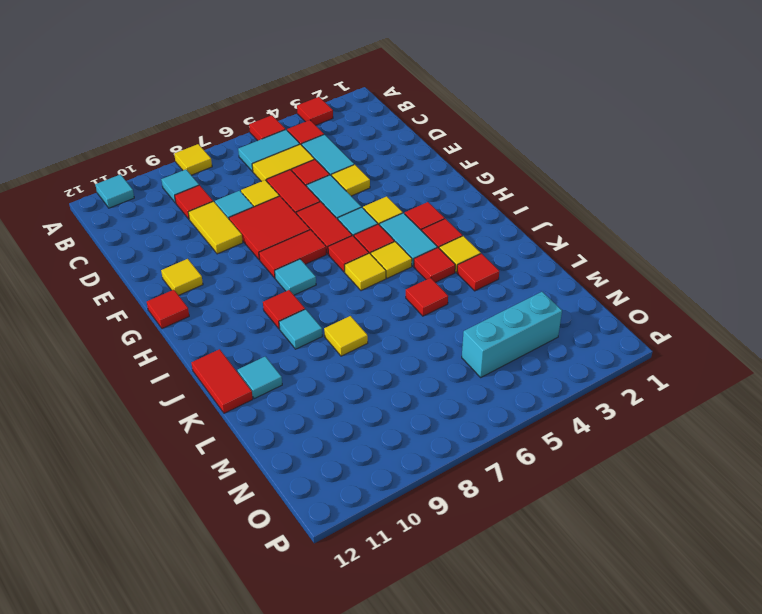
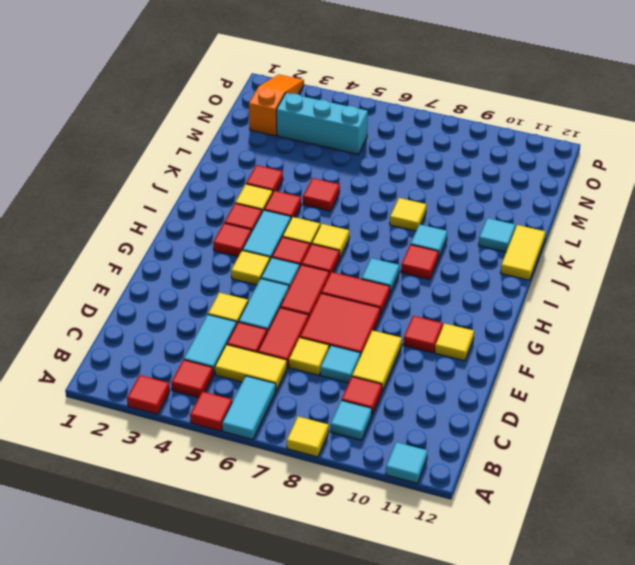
cyan 1x2 tile [238,130,300,171] -> cyan 1x2 tile turned to [222,376,276,440]
red 1x1 tile [147,290,189,329] -> red 1x1 tile moved to [403,316,443,353]
red 1x2 tile [191,349,253,413] -> yellow 1x2 tile [501,225,545,280]
none -> orange 1x3 slope [249,74,304,136]

